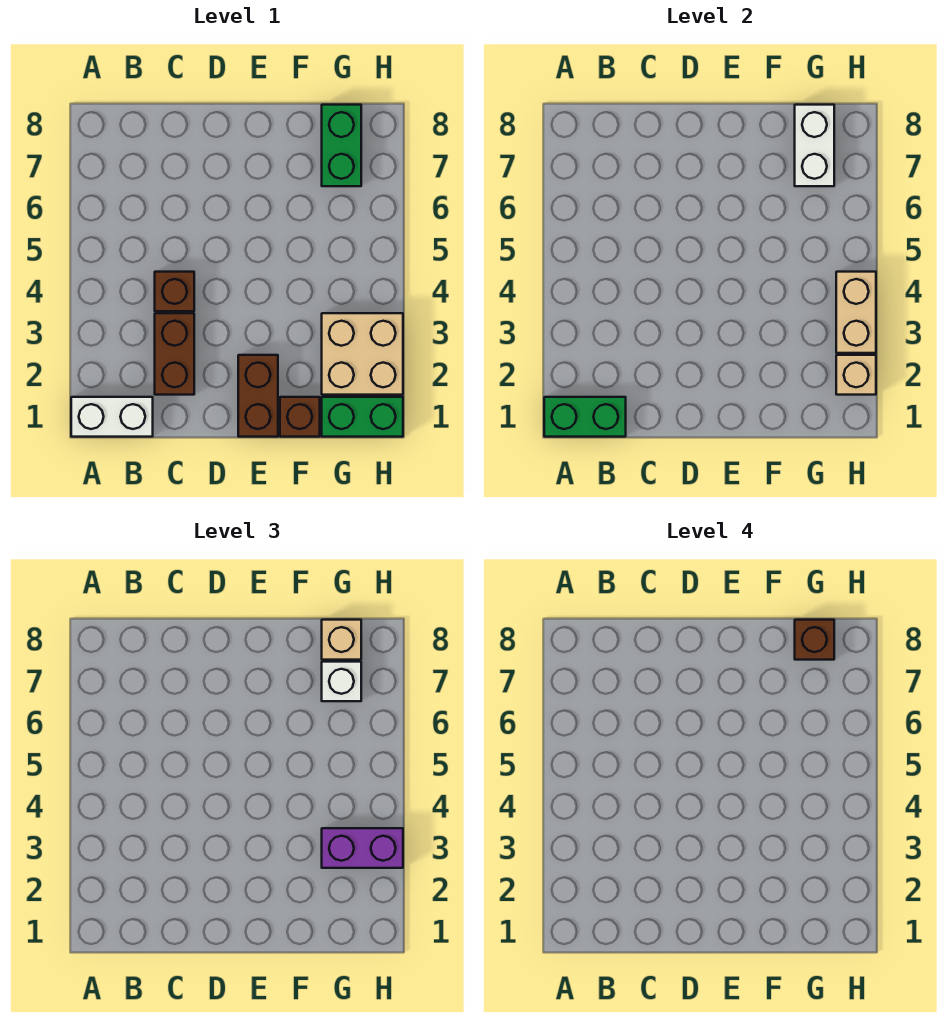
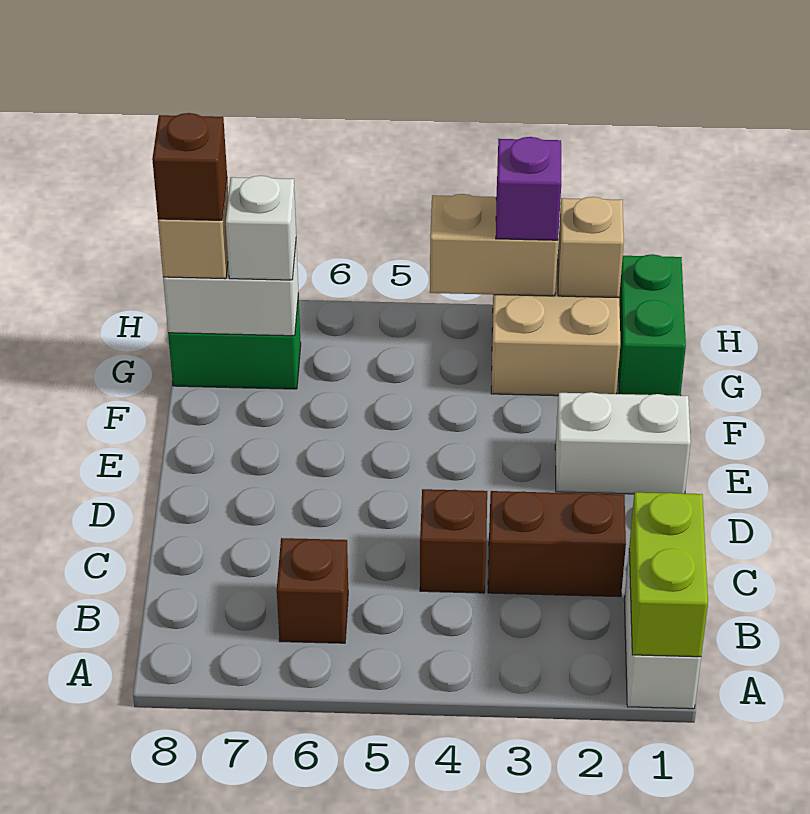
green 1x2 brick [544,397,626,437] -> lime 1x2 brick [629,492,708,657]
brown 1x2 brick [238,355,278,437] -> white 1x2 brick [555,392,691,494]
brown 1x1 brick [280,397,320,437] -> brown 1x1 brick moved to [277,538,348,643]
purple 1x2 brick [322,828,403,868] -> purple 1x1 brick [496,137,561,240]

